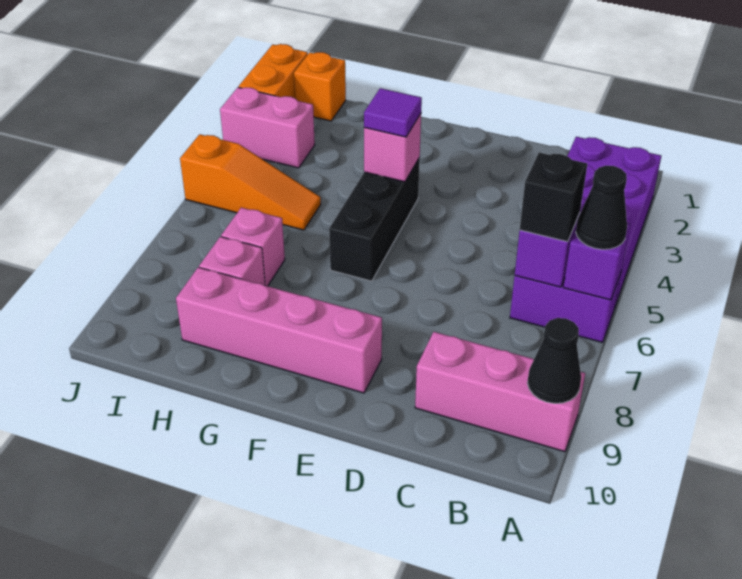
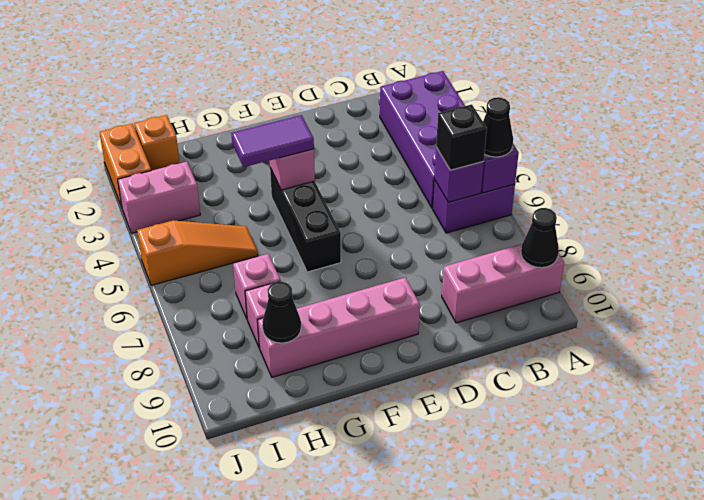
purple 1x1 tile [364,88,422,137] -> purple 1x2 tile [231,115,314,167]
none -> black 1x1 cone [262,282,301,343]

